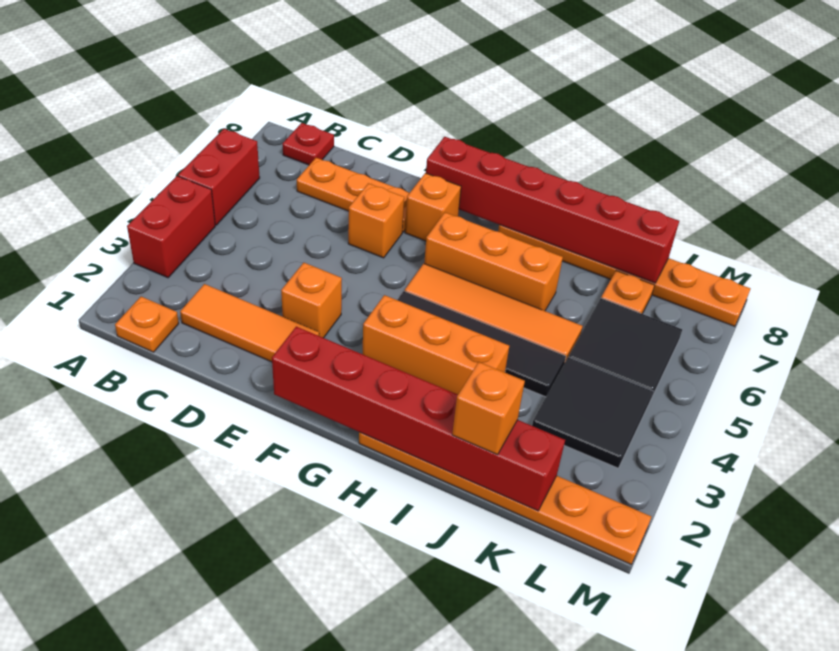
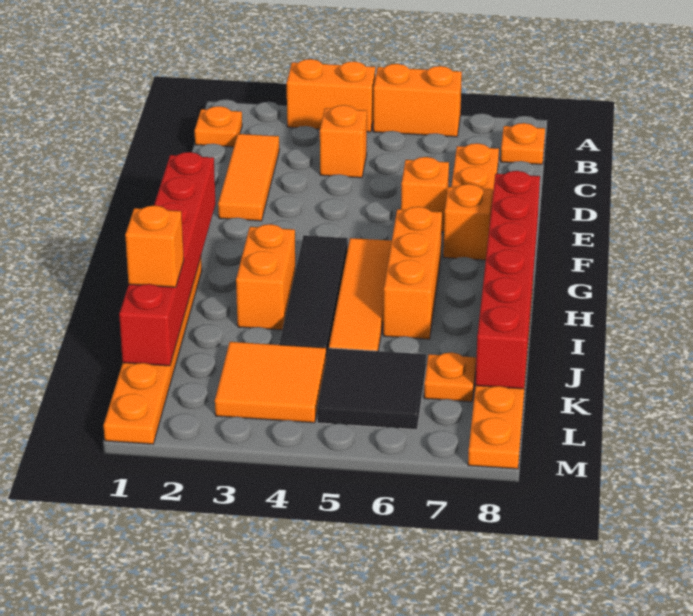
red 1x2 brick [127,176,215,278] -> orange 1x2 brick [287,59,375,132]
red 1x2 brick [178,129,260,225] -> orange 1x2 brick [373,64,462,137]
red 1x1 plate [282,123,334,165] -> orange 1x1 plate [501,123,545,164]
orange 1x1 brick [281,263,342,338] -> orange 1x1 brick moved to [320,105,367,178]
orange 1x3 brick [363,295,509,394] -> orange 1x2 brick [236,224,295,330]
black 2x2 tile [532,357,653,468] -> orange 2x2 tile [215,342,326,423]

